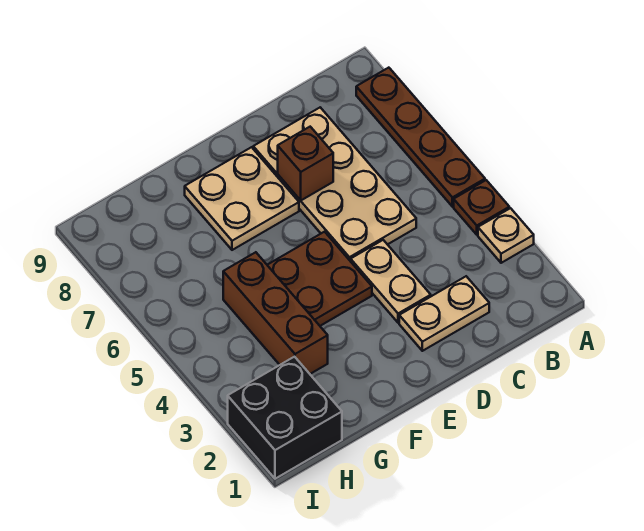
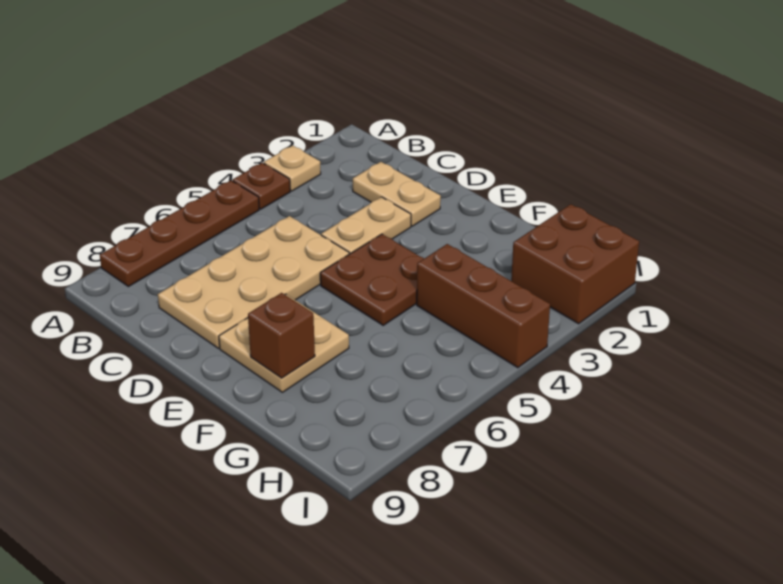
brown 1x1 brick [278,127,333,200] -> brown 1x1 brick moved to [248,293,315,378]
brown 1x3 brick [223,252,328,374] -> brown 1x3 brick turned to [417,244,550,368]
black 2x2 brick [228,357,342,479] -> brown 2x2 brick [511,204,639,324]

